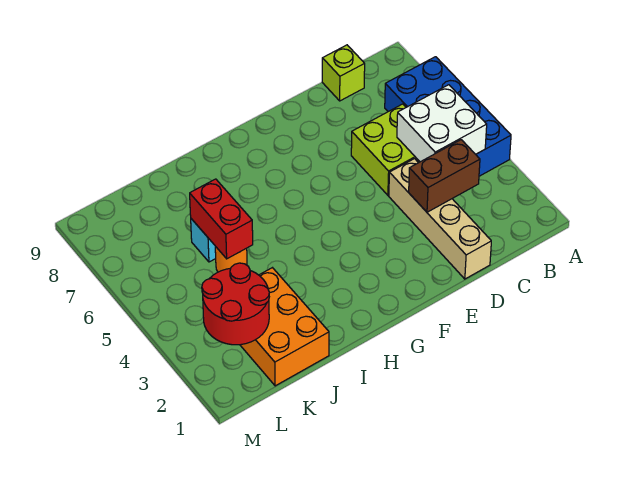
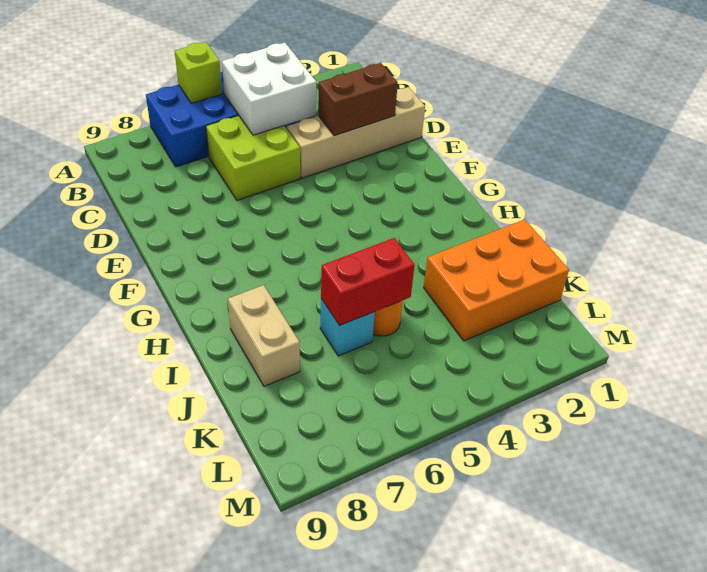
brown 1x2 brick [409,140,480,212] -> brown 1x2 brick turned to [318,63,398,136]
lime 1x1 brick [322,45,365,101] -> lime 1x1 brick moved to [175,42,222,103]
none -> tan 1x2 brick [228,285,300,386]
red 2x2 round brick [202,263,269,345] -> none

